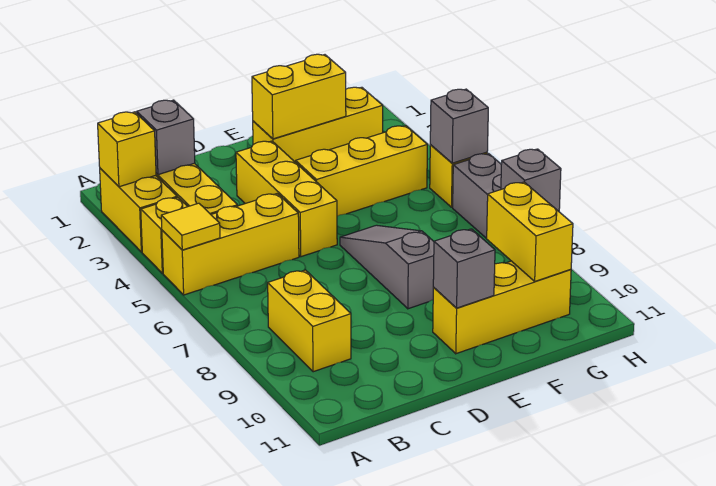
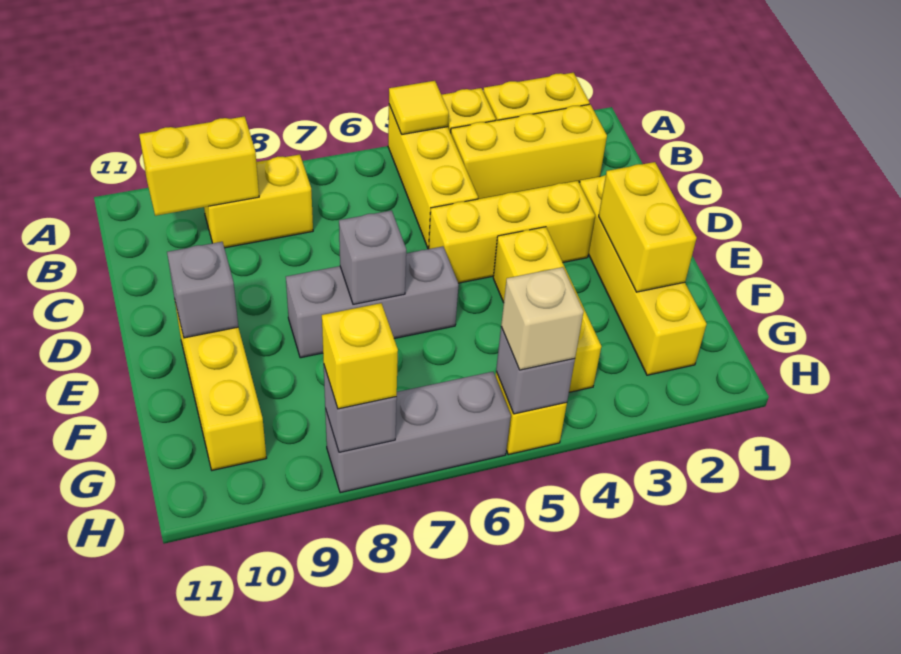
yellow 1x1 brick [98,112,156,187] -> yellow 1x1 brick moved to [322,303,398,409]
grey 1x1 brick [137,100,195,175] -> grey 1x1 brick moved to [339,211,406,304]
yellow 1x3 brick [253,87,383,163] -> yellow 1x4 brick [580,175,707,375]
grey 1x3 slope [340,225,434,309] -> grey 1x3 brick [286,246,459,358]
yellow 1x2 brick [487,182,573,281] -> yellow 1x2 brick moved to [139,116,259,216]
none -> tan 1x1 brick [501,267,584,370]

